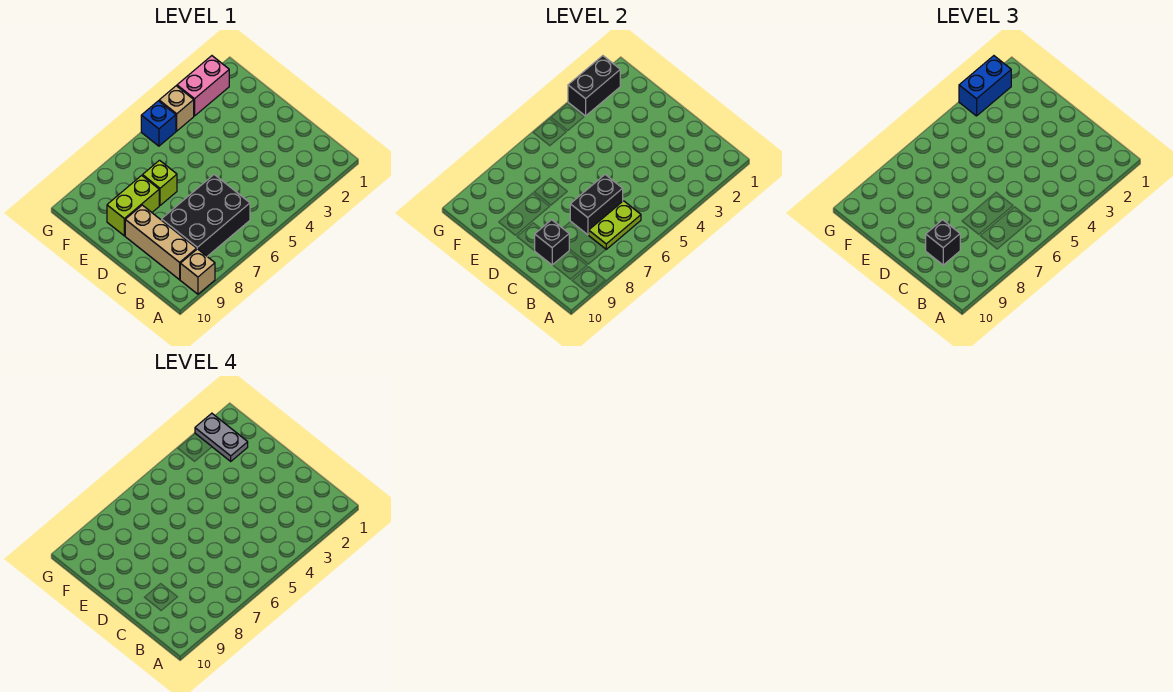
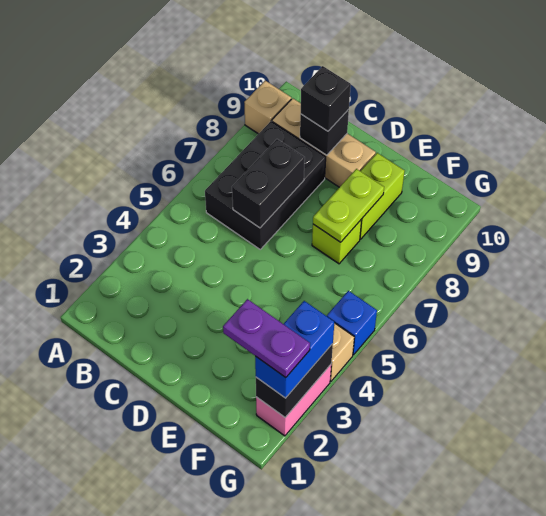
lime 1x2 plate [589,201,641,249] -> lime 1x2 plate moved to [313,169,384,242]
grey 1x2 plate [195,413,248,461] -> purple 1x2 plate [223,299,310,378]

